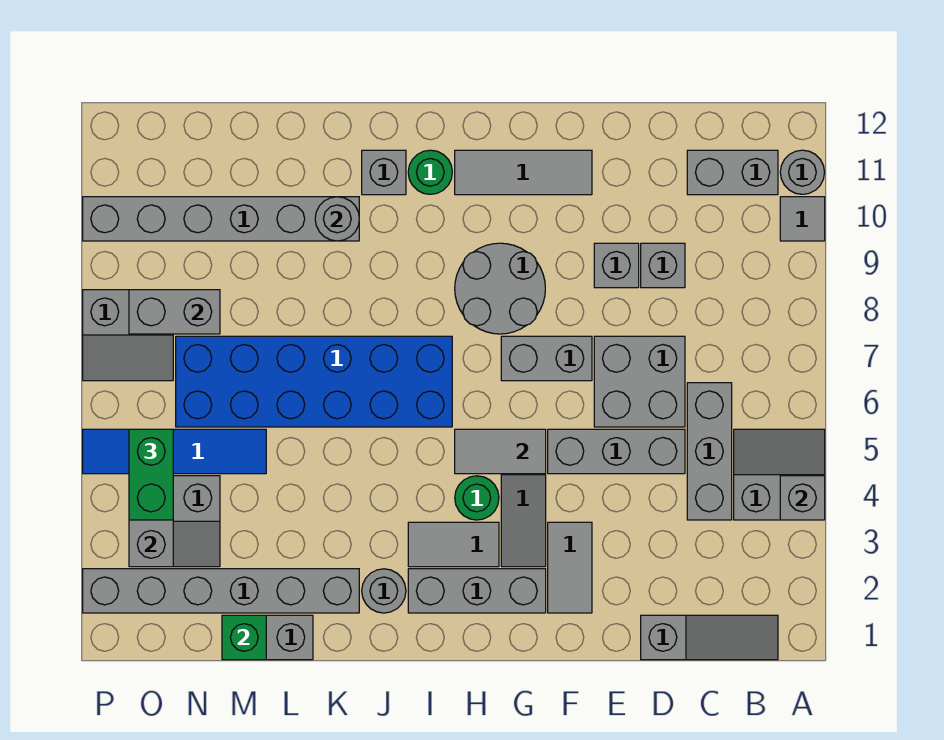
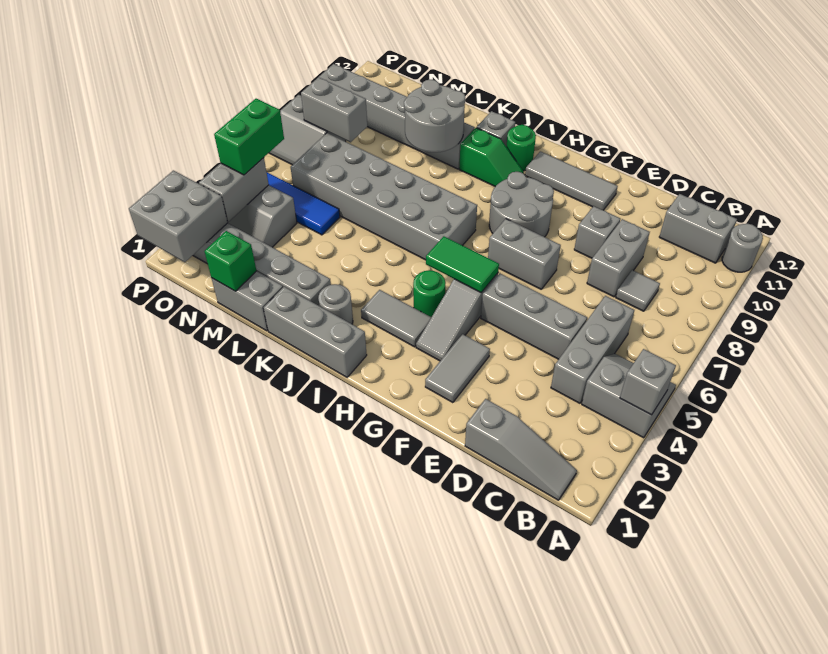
grey 1x1 tile [780,197,825,241] -> grey 1x1 tile moved to [616,270,660,311]
grey 2x2 brick [594,336,685,427] -> grey 2x2 brick moved to [129,170,228,262]
grey 1x1 brick [641,243,685,288] -> grey 1x2 brick [587,219,650,297]
grey 1x3 brick [408,569,546,613] -> grey 1x3 brick moved to [264,287,367,377]
grey 1x2 tile [455,429,546,474] -> green 1x2 tile [426,236,499,292]
blue 2x6 brick [176,336,452,427] -> grey 2x6 brick [290,133,477,260]
none -> green 1x2 slope [459,128,524,186]
grey 1x1 round brick [315,197,359,241] -> grey 2x2 round brick [404,80,465,152]

